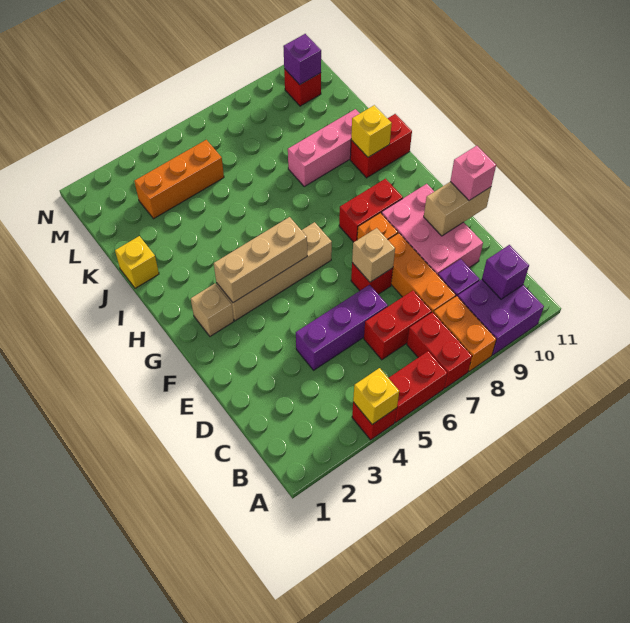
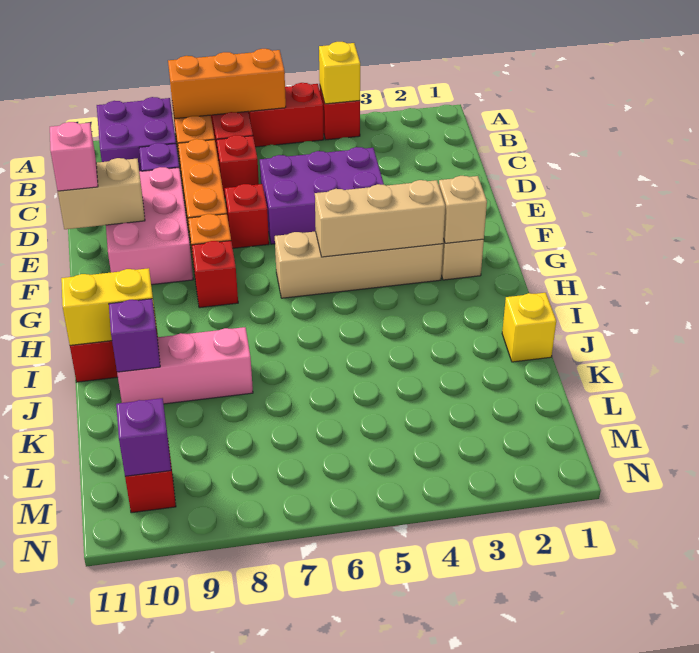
purple 1x1 brick [482,245,529,299] -> purple 1x1 brick moved to [109,299,160,372]
red 1x2 brick [364,291,432,360] -> red 1x1 brick [217,135,259,198]
purple 1x3 brick [296,285,388,370] -> purple 2x3 brick [260,147,384,244]
tan 1x1 brick [352,228,395,282] -> tan 1x1 brick moved to [439,176,487,243]
red 1x2 brick [339,179,403,242] -> red 1x1 brick [192,241,238,308]
yellow 1x1 brick [351,105,392,157] -> yellow 1x2 brick [61,268,156,345]
orange 1x3 brick [134,140,224,219] -> orange 1x3 brick moved to [168,49,286,119]

